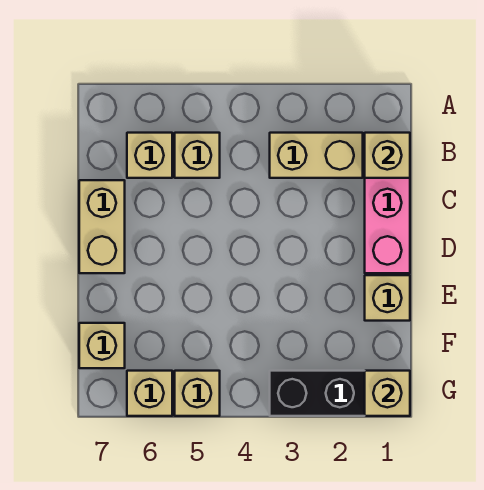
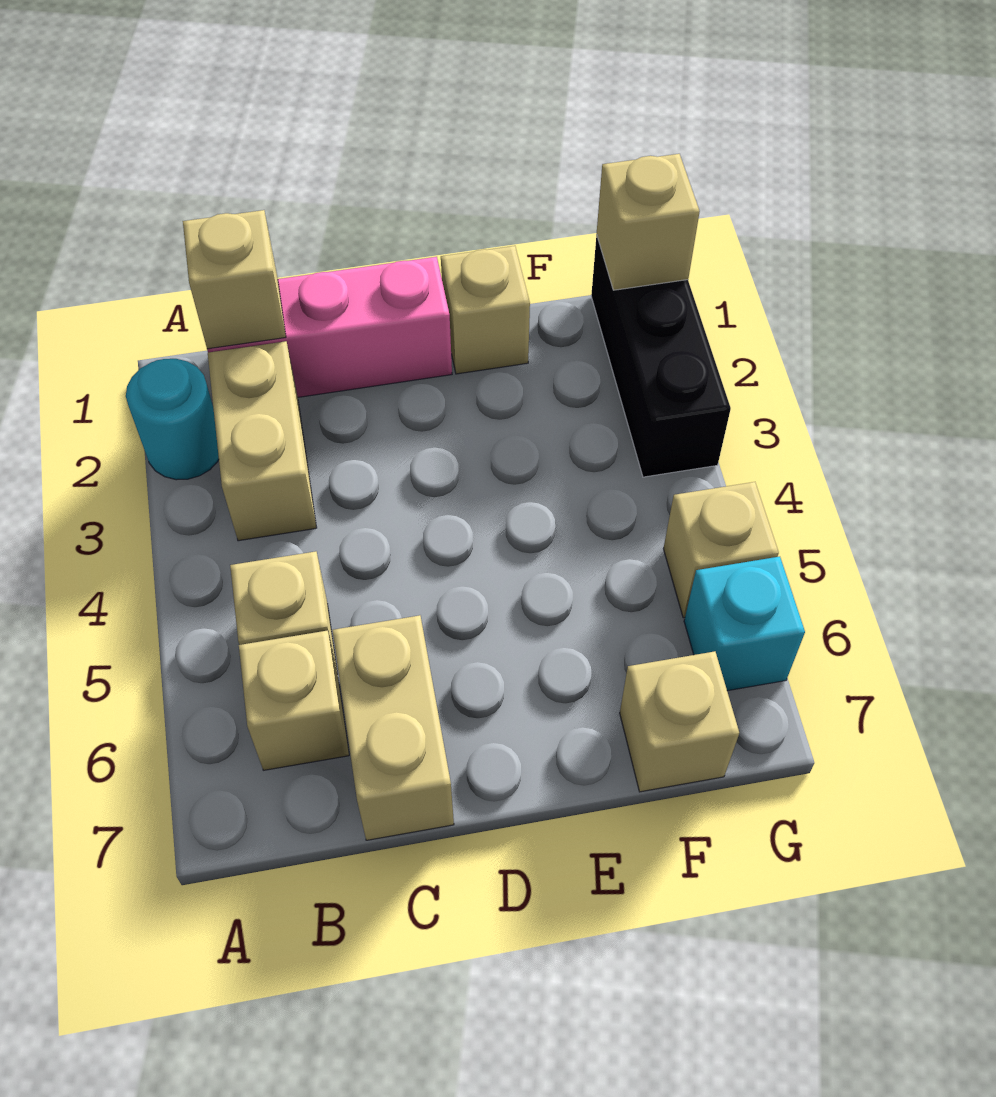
none -> cyan 1x1 round brick [126,359,219,480]
tan 1x2 brick [79,180,125,273] -> tan 1x2 brick turned to [332,615,454,840]
tan 1x1 brick [127,371,172,416] -> cyan 1x1 brick [684,557,805,691]

